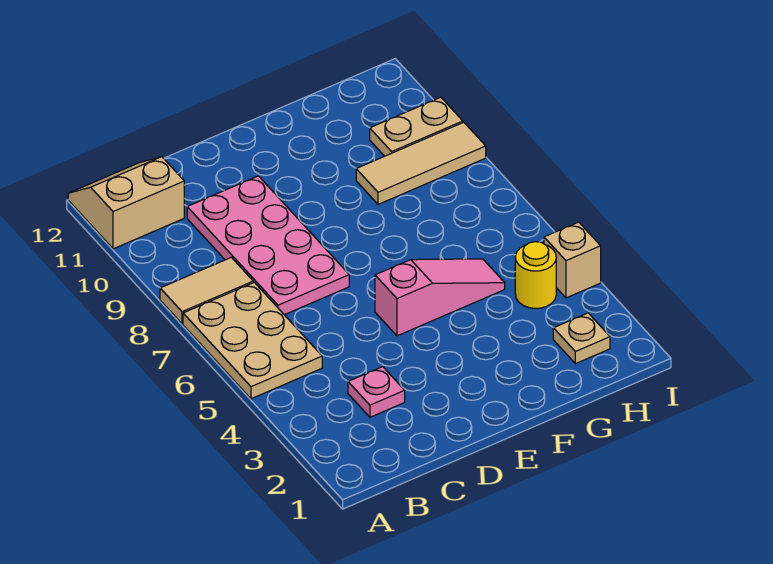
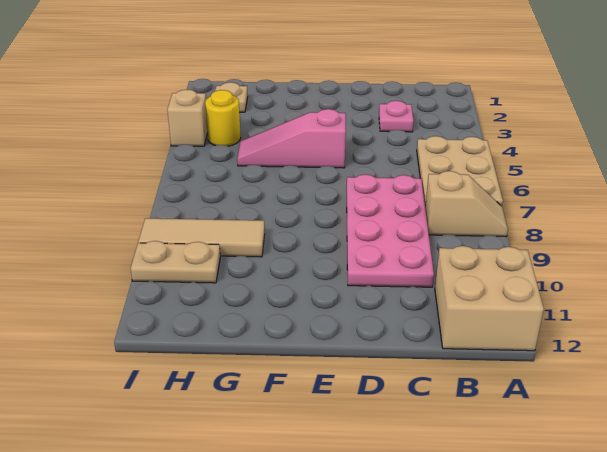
tan 1x2 tile [160,257,253,324] -> tan 1x2 slope [425,171,508,237]
tan 2x2 slope [68,157,184,249] -> tan 2x2 brick [435,246,544,351]

